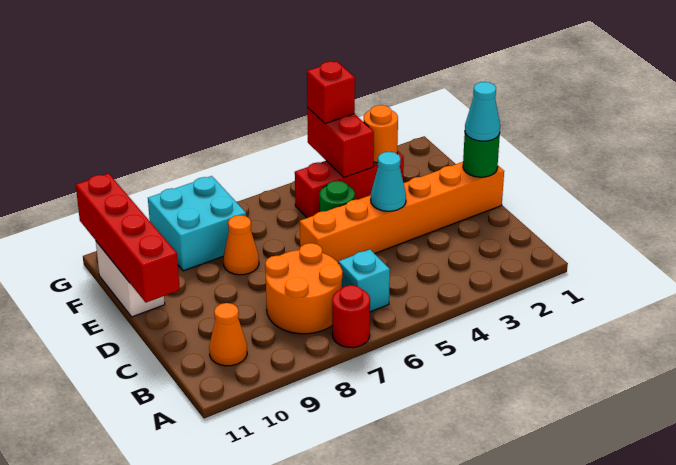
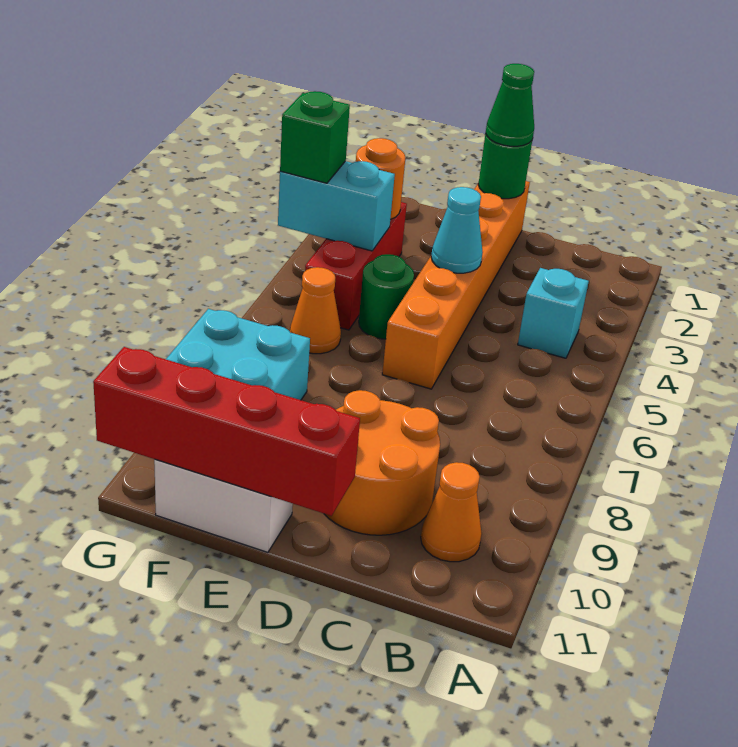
red 1x1 round brick [332,285,370,347] -> none
cyan 1x1 brick [339,249,390,312] -> cyan 1x1 brick moved to [518,268,589,358]
orange 2x2 round brick [265,243,343,334] -> orange 2x2 round brick moved to [325,390,440,535]
cyan 1x1 cone [465,82,500,141] -> green 1x1 cone [486,64,534,146]
orange 1x1 cone [223,215,259,275] -> orange 1x1 cone moved to [290,267,341,354]
red 1x2 brick [307,108,374,177] -> cyan 1x2 brick [278,161,395,251]
red 1x1 brick [307,61,355,123] -> green 1x1 brick [280,91,350,183]

